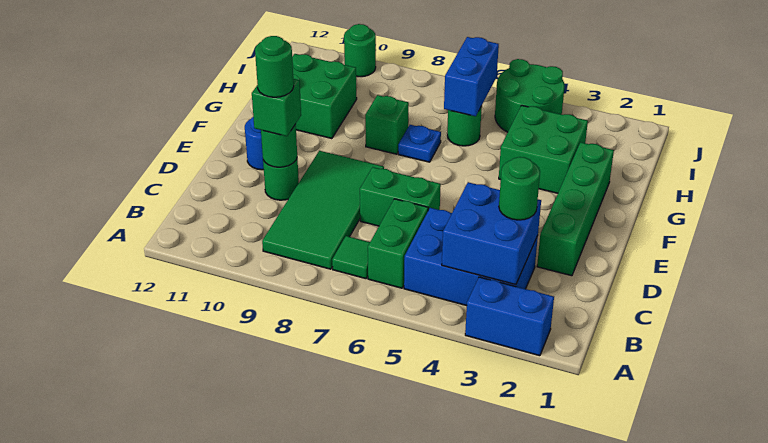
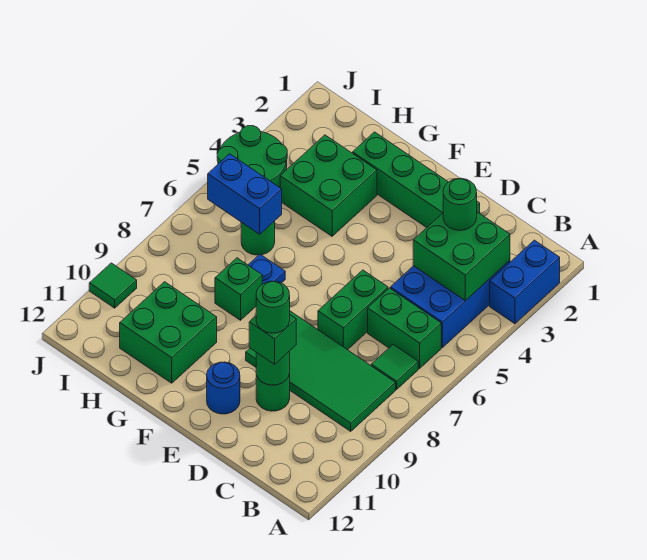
blue 2x2 brick [442,182,541,285] -> green 2x2 brick [413,212,510,301]
green 1x1 round brick [344,24,376,77] -> green 1x1 tile [89,263,137,308]

